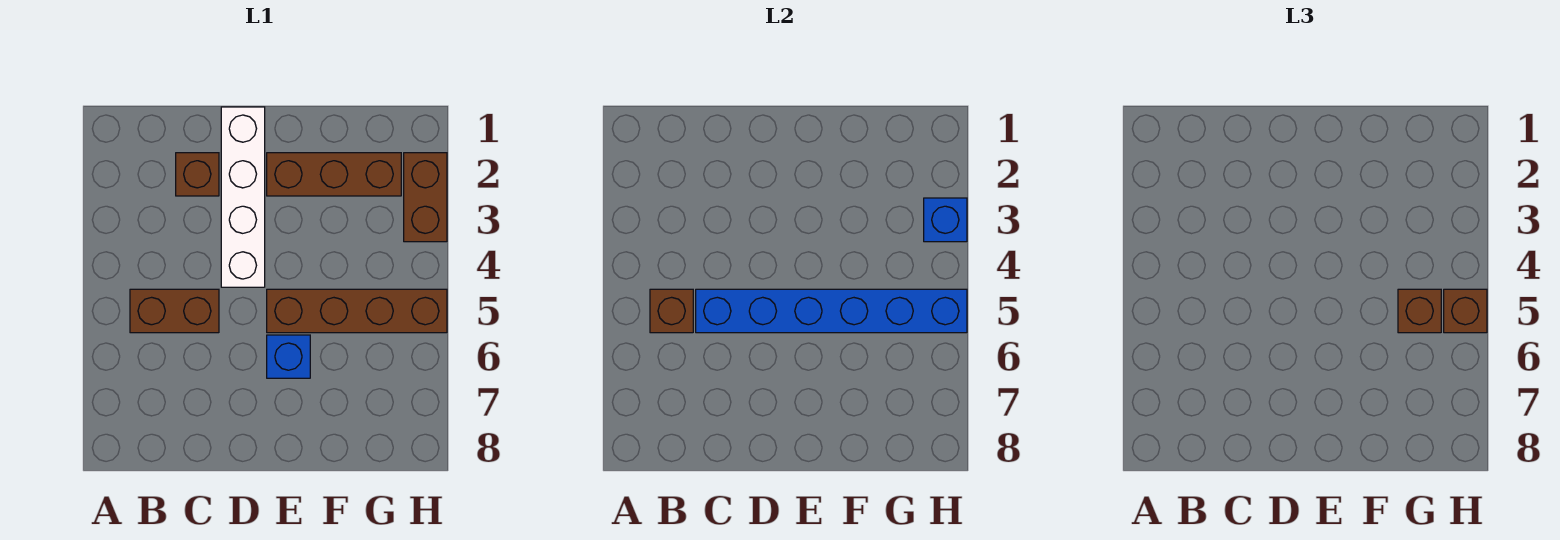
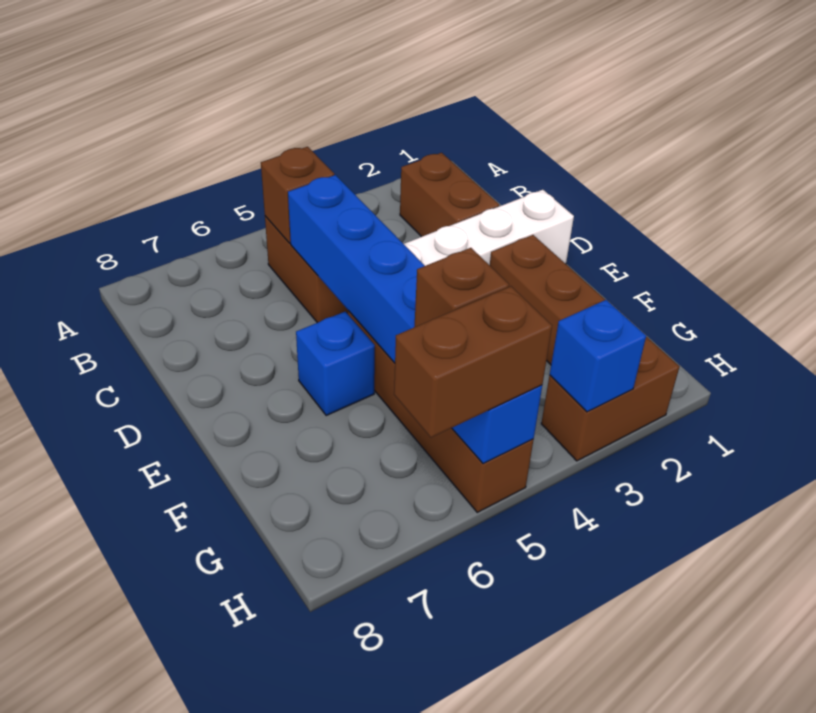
brown 1x1 brick [176,153,219,196] -> brown 1x2 brick [400,153,499,237]
brown 1x1 brick [1444,289,1487,333] -> brown 1x2 brick [394,286,552,438]

